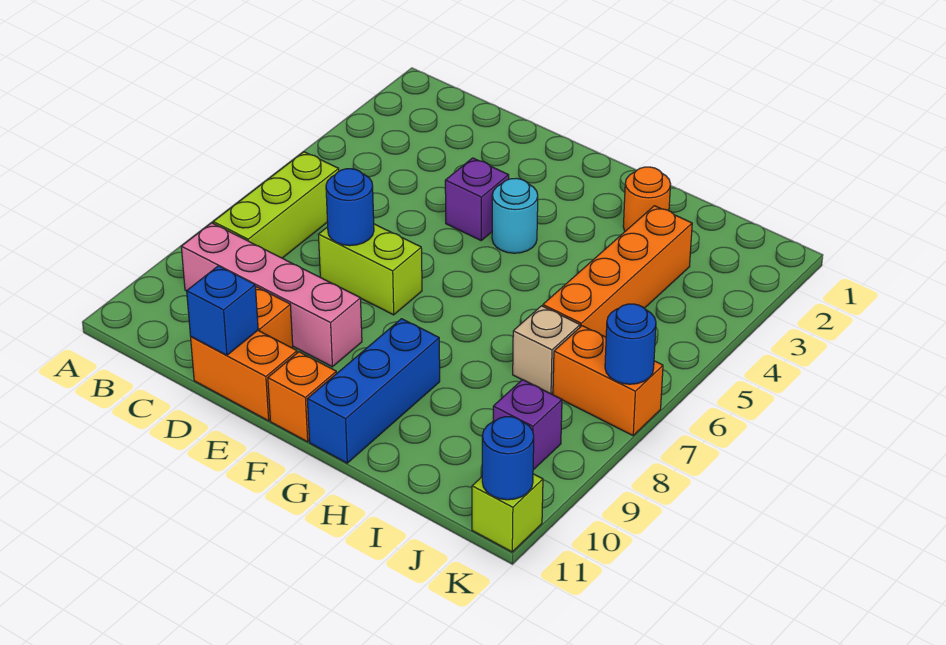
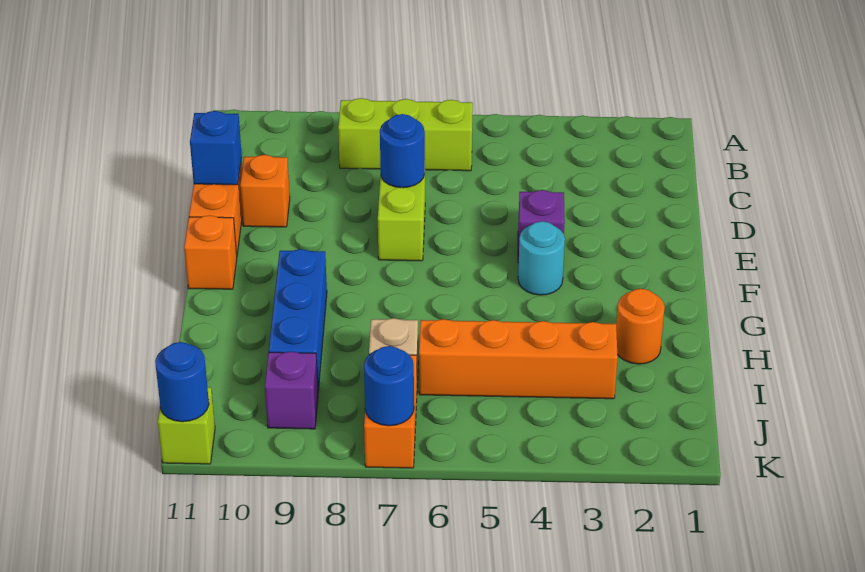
pink 1x4 brick [181,223,362,367] -> none
blue 1x3 brick [307,319,440,463] -> blue 1x3 brick turned to [269,249,327,390]

